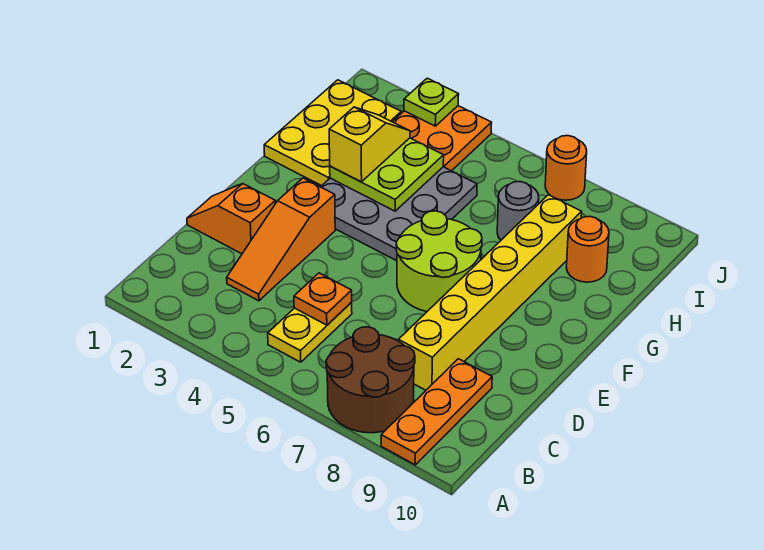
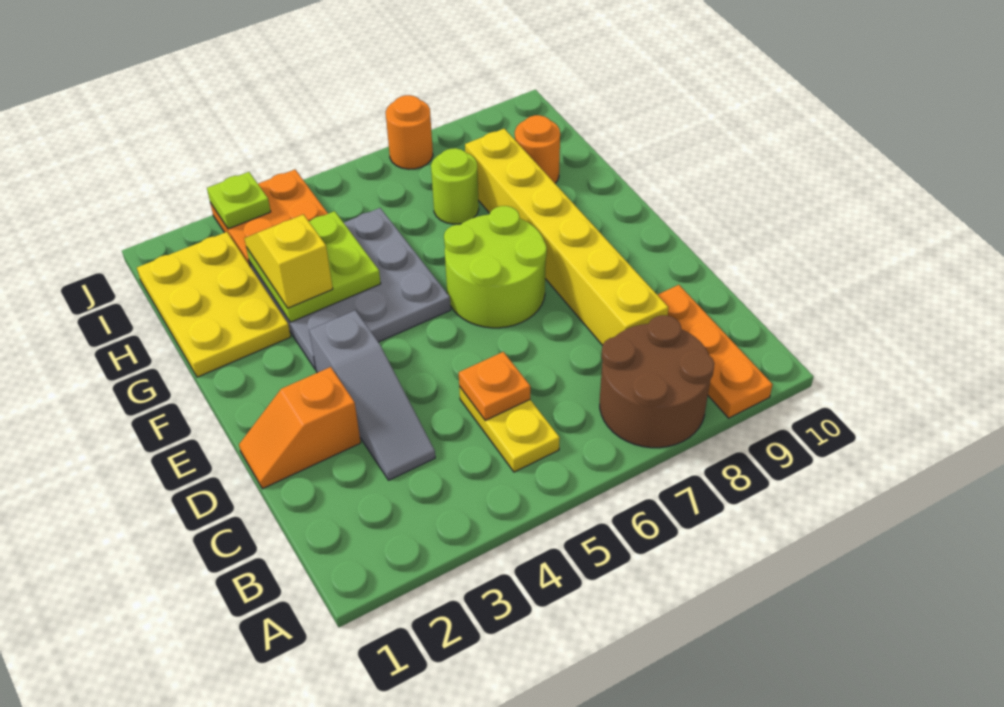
orange 1x3 slope [227,178,335,301] -> grey 1x3 slope [309,310,435,480]
grey 1x1 round brick [497,182,539,240] -> lime 1x1 round brick [431,148,479,224]

